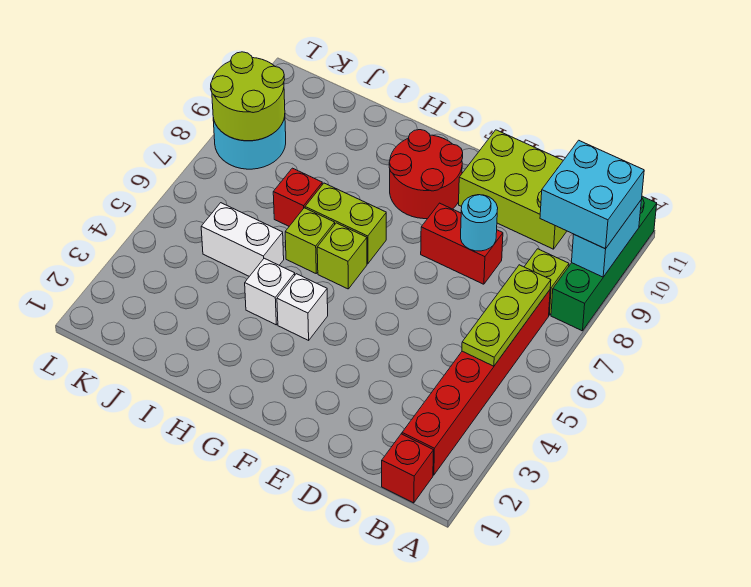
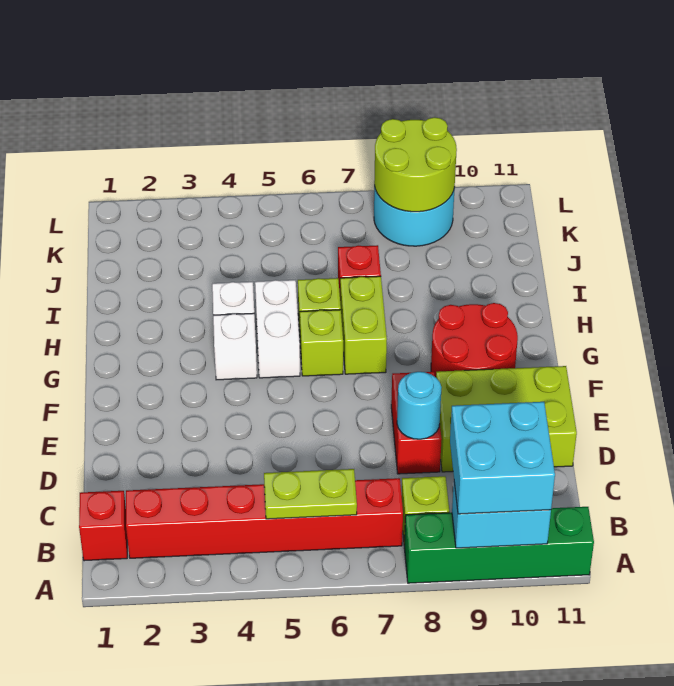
lime 1x3 plate [462,265,551,366] -> lime 1x2 plate [264,469,357,519]
lime 2x3 brick [459,130,567,249] -> lime 2x3 brick turned to [436,366,577,472]
white 1x2 brick [201,203,284,276] -> white 1x2 brick moved to [255,280,300,378]

